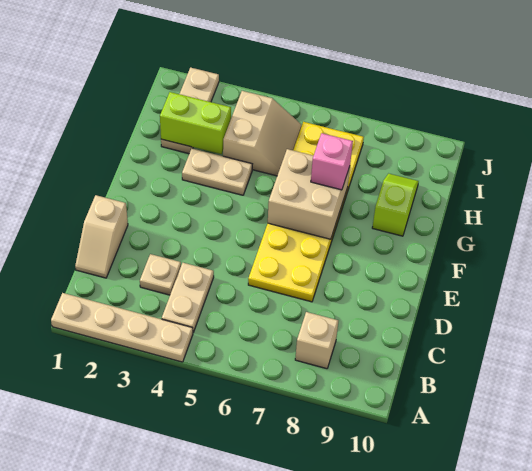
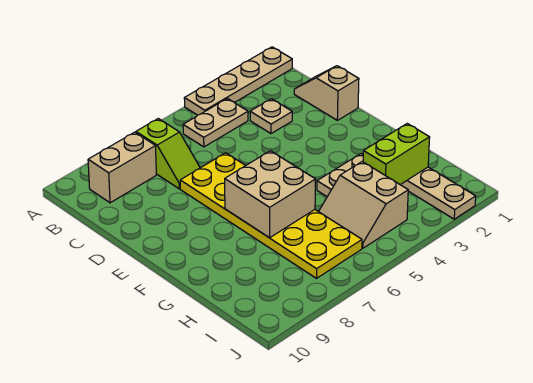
tan 1x2 plate [162,263,214,332] -> tan 1x2 plate turned to [183,99,248,147]
tan 1x1 brick [295,312,338,369] -> tan 1x2 brick [88,132,156,203]
pink 1x1 brick [311,133,353,190] -> none
lime 1x2 slope [372,174,419,236] -> lime 1x2 slope moved to [136,119,200,189]

